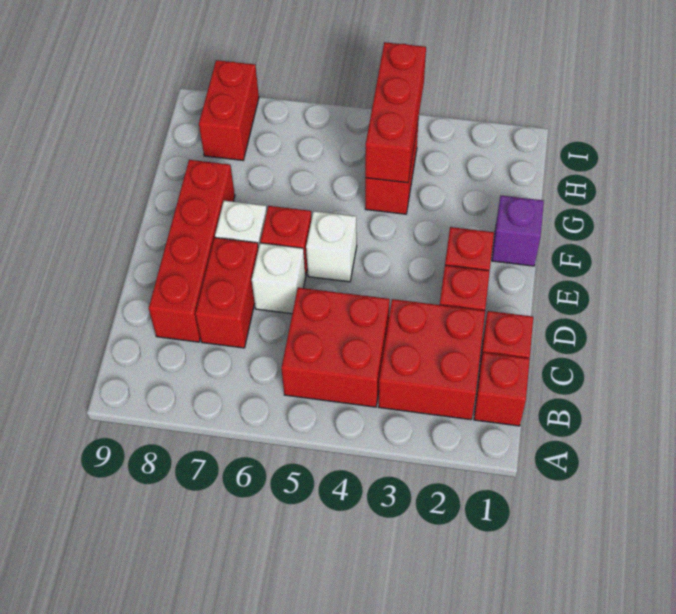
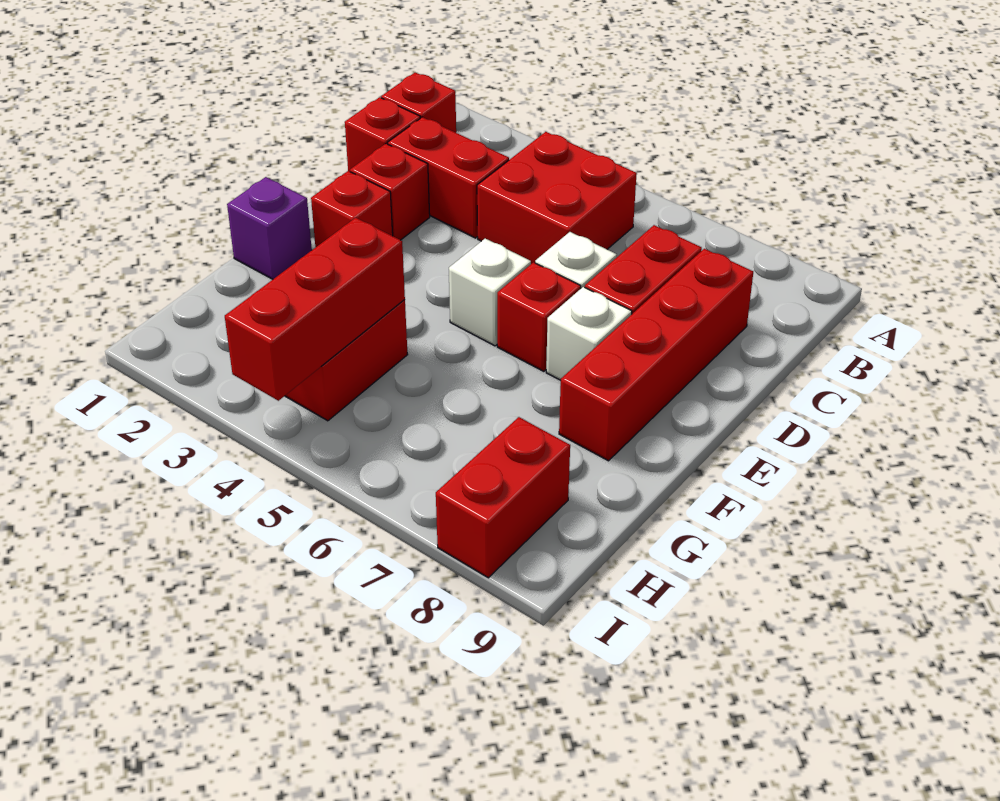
red 2x2 brick [379,299,485,420] -> red 1x2 brick [388,117,509,238]

